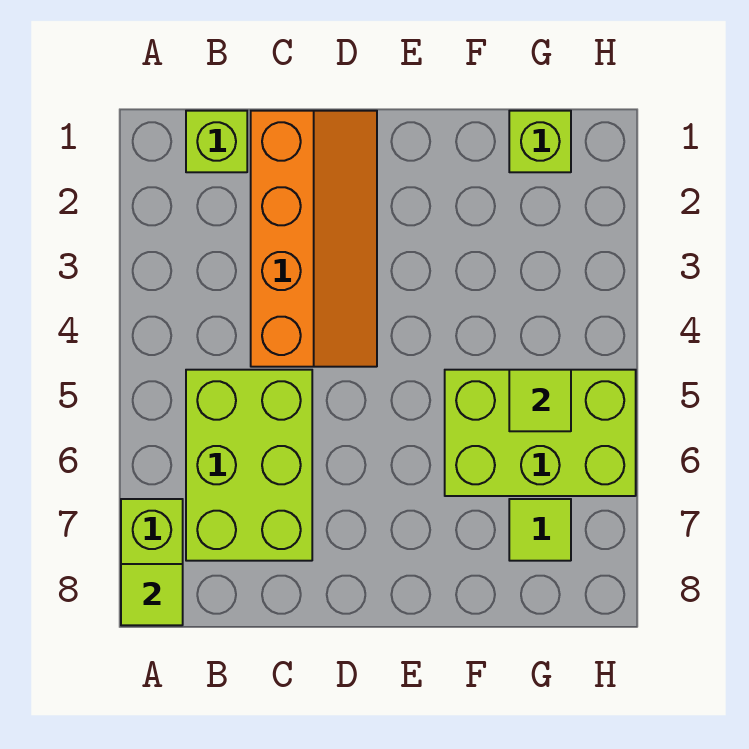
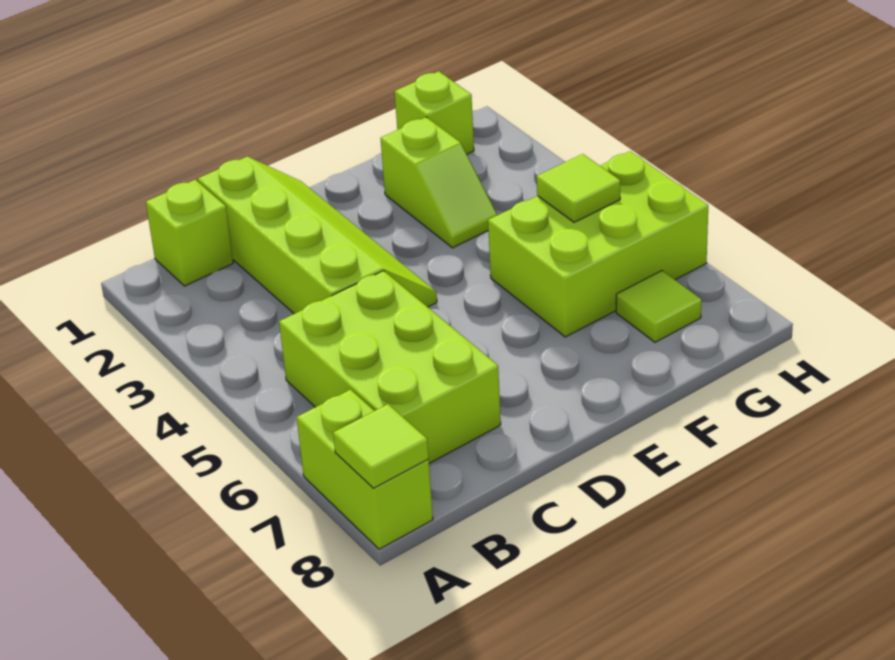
orange 2x4 slope [251,111,377,367] -> lime 2x4 slope [198,156,437,314]
none -> lime 1x2 slope [381,117,497,248]

